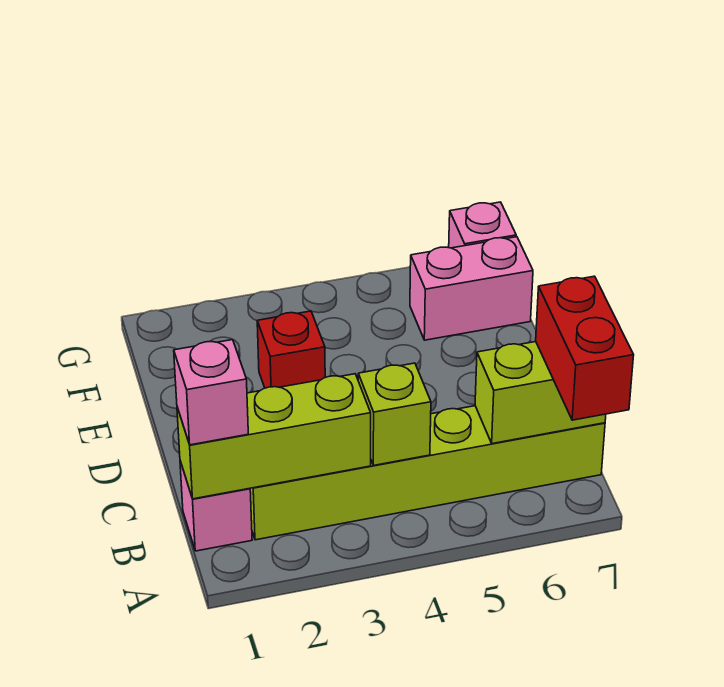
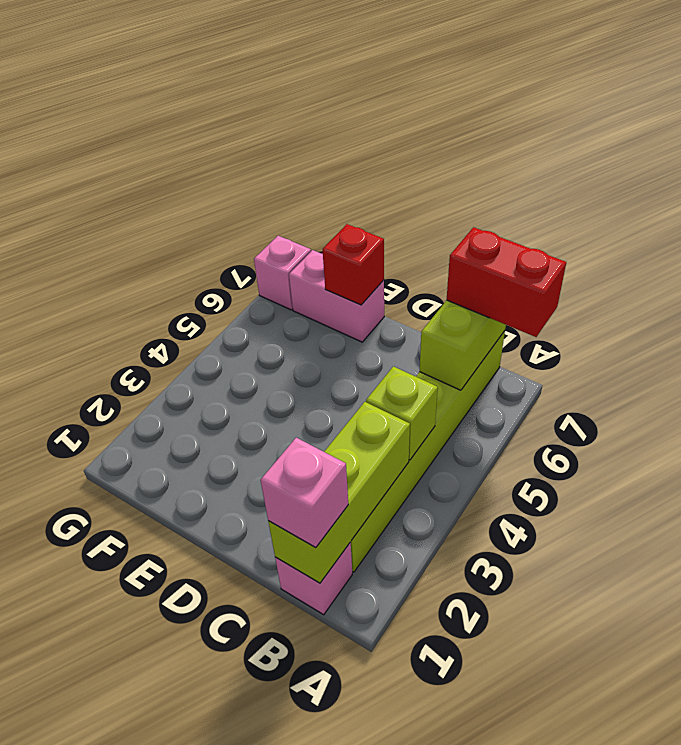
red 1x1 brick [257,311,325,388] -> red 1x1 brick moved to [322,224,384,305]
pink 1x2 brick [410,237,533,340] -> pink 1x2 brick turned to [289,250,384,342]

